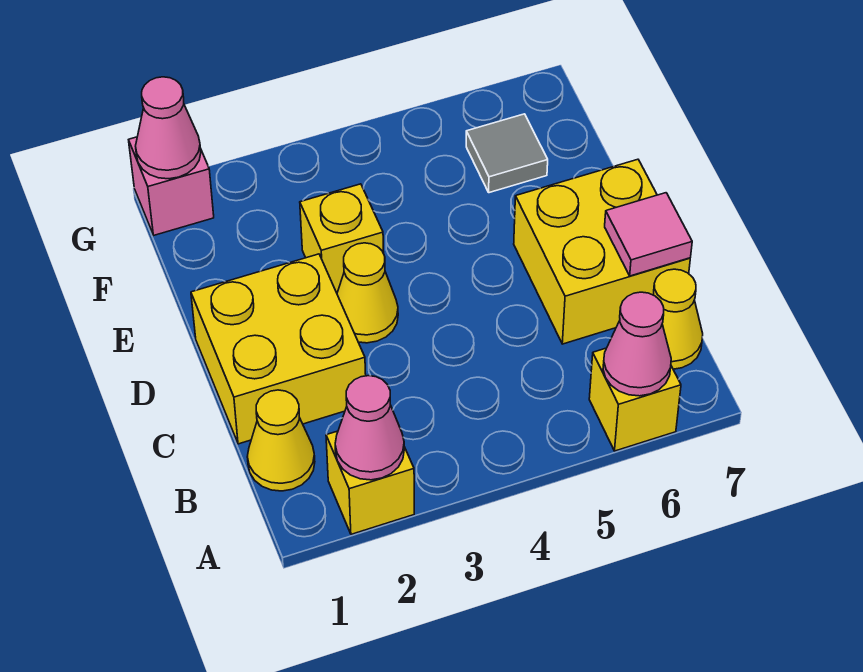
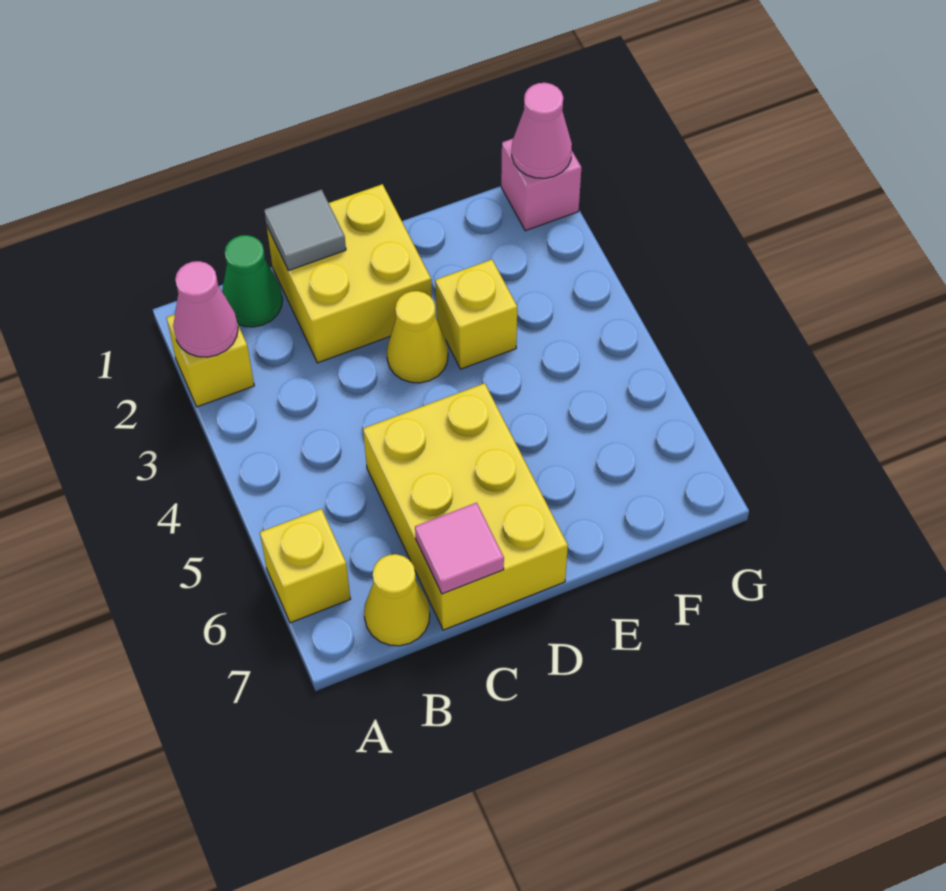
pink 1x1 cone [603,292,671,396] -> none
yellow 1x1 cone [247,390,315,491] -> green 1x1 cone [222,235,283,327]
yellow 2x2 brick [514,159,690,344] -> yellow 2x3 brick [363,383,568,630]
grey 1x1 tile [466,114,548,193] -> grey 1x1 tile moved to [264,190,346,271]

